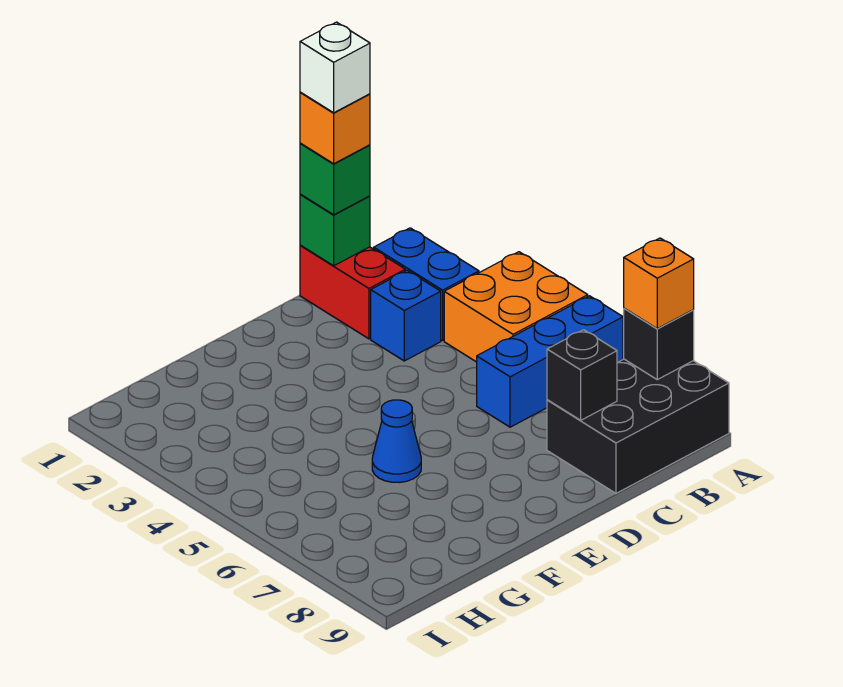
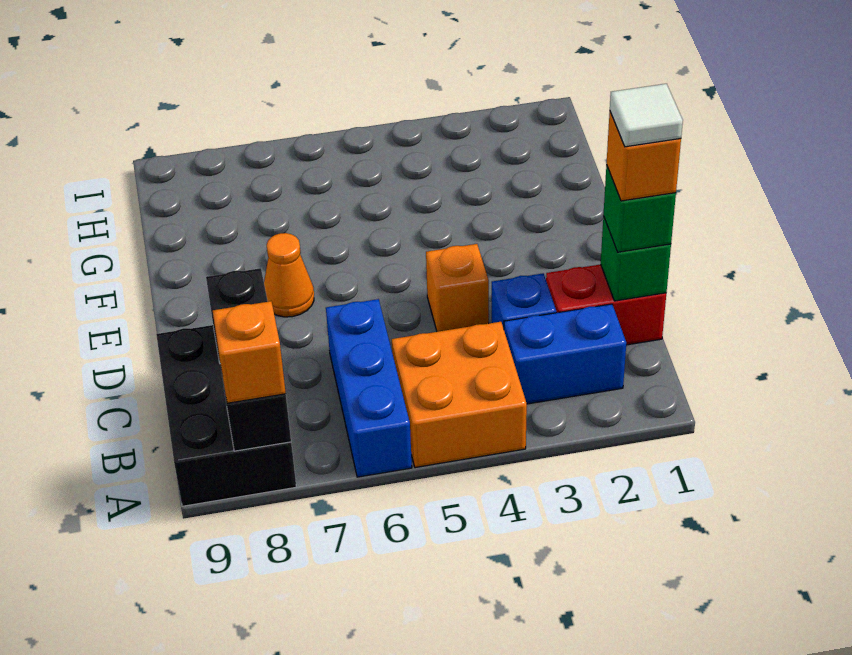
white 1x1 brick [300,22,370,113] -> white 1x1 tile [610,84,683,147]
none -> orange 1x1 brick [426,244,489,332]
none -> orange 1x1 cone [264,233,314,317]
blue 1x1 cone [372,400,421,482] -> none

